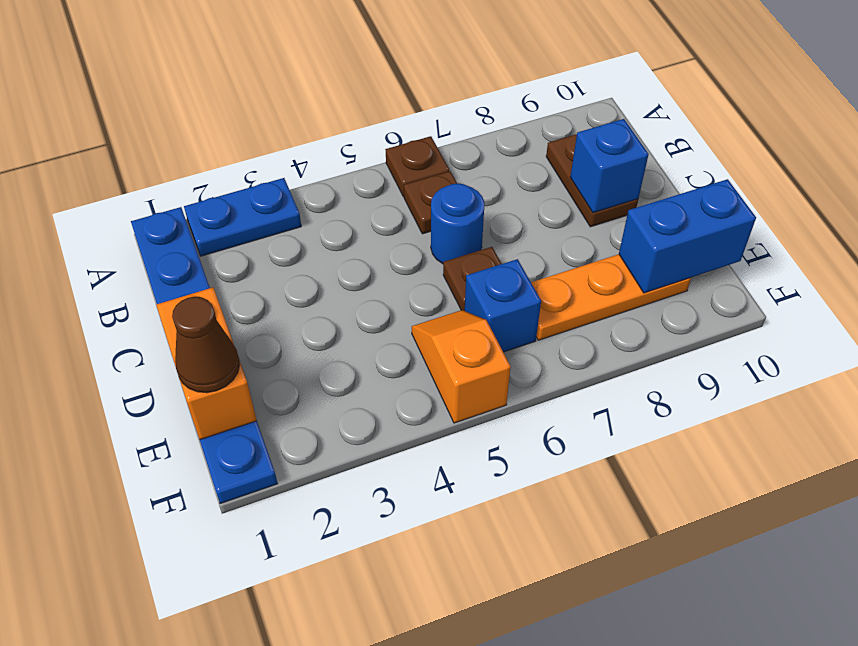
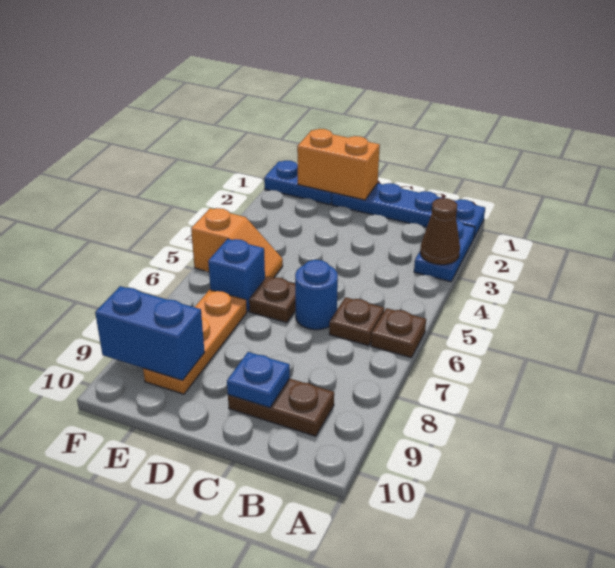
blue 1x1 brick [570,119,649,213] -> blue 1x1 plate [227,352,290,408]
brown 1x1 cone [172,297,240,393] -> brown 1x1 cone moved to [420,198,460,265]
blue 1x2 brick [619,179,756,293] -> blue 1x2 brick turned to [95,286,204,380]

